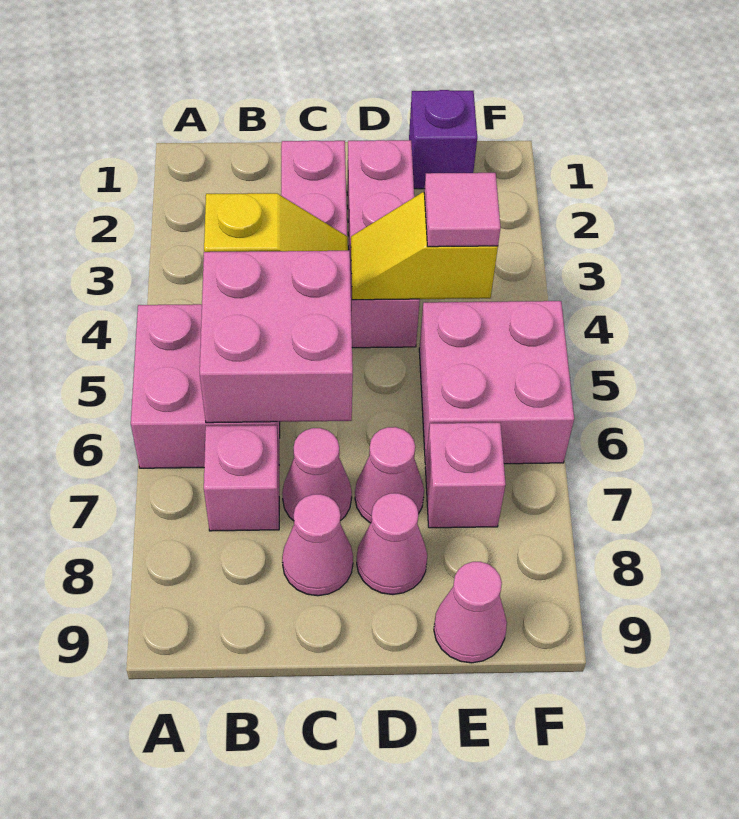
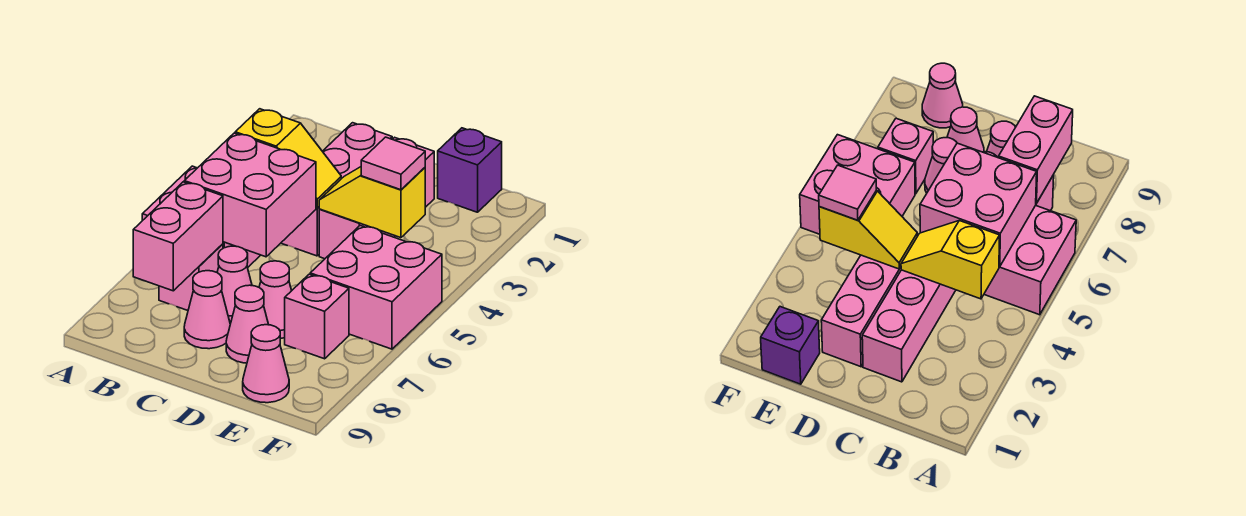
none -> pink 1x2 brick [133,182,223,291]

